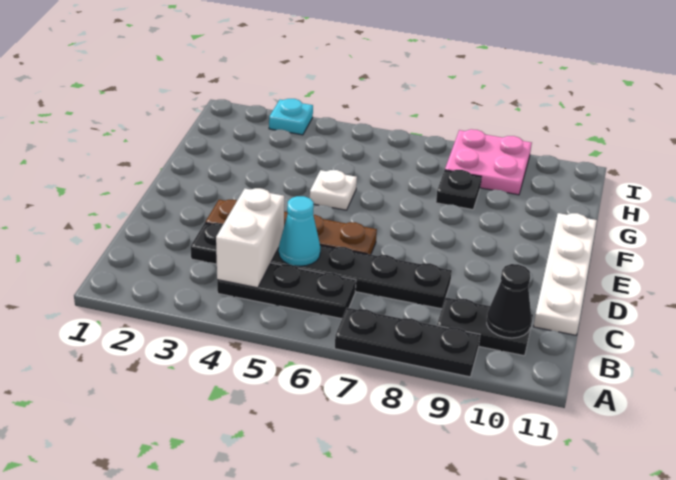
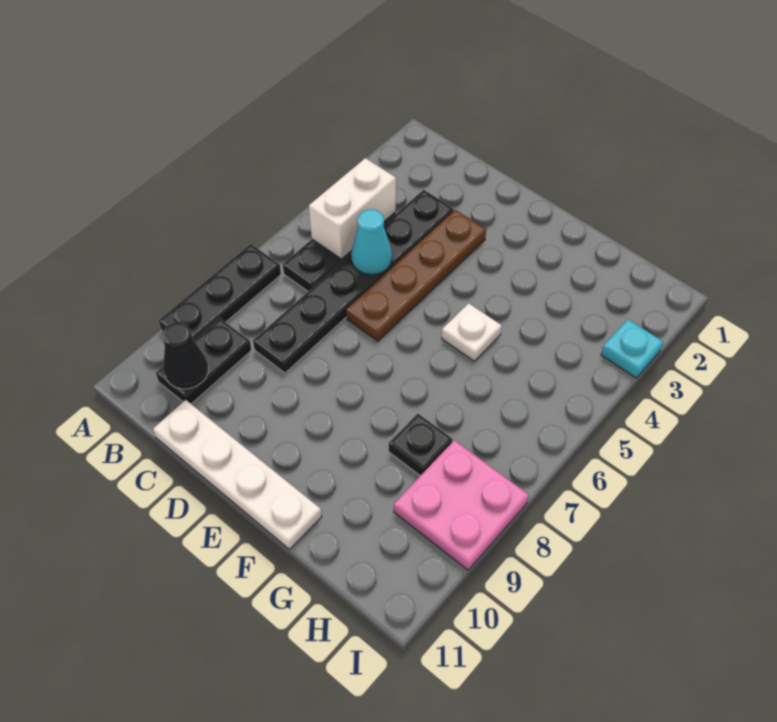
white 1x2 brick [216,188,284,288] -> white 1x2 brick turned to [309,158,396,259]

